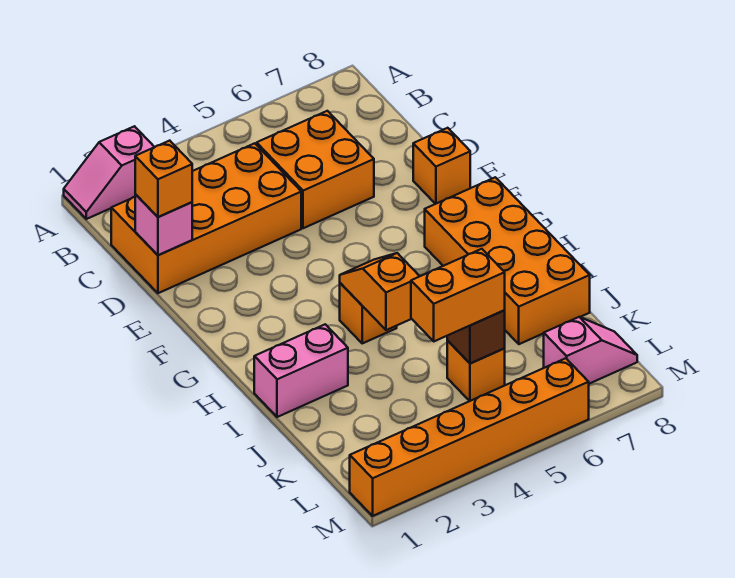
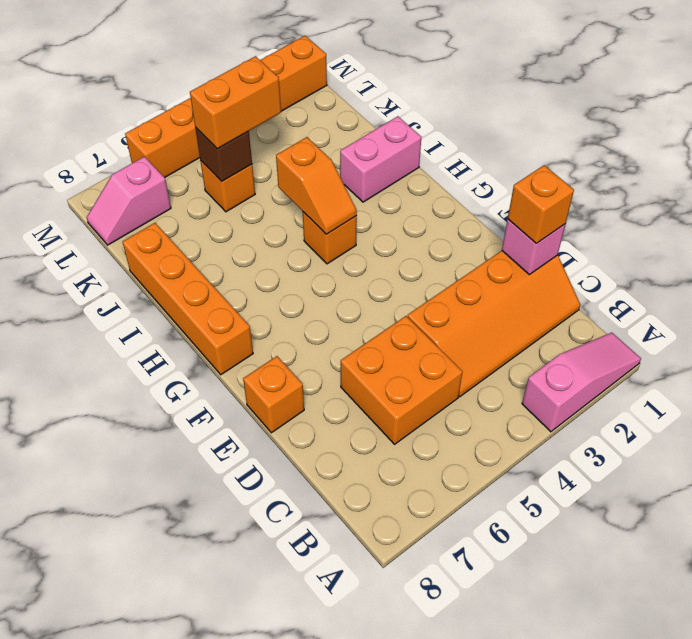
pink 1x2 slope [64,126,154,219] -> pink 1x3 slope [522,333,641,432]
orange 2x4 brick [111,143,301,293] -> orange 2x4 slope [408,251,581,397]
orange 2x4 brick [425,177,590,344] -> orange 1x4 brick [123,223,253,375]

